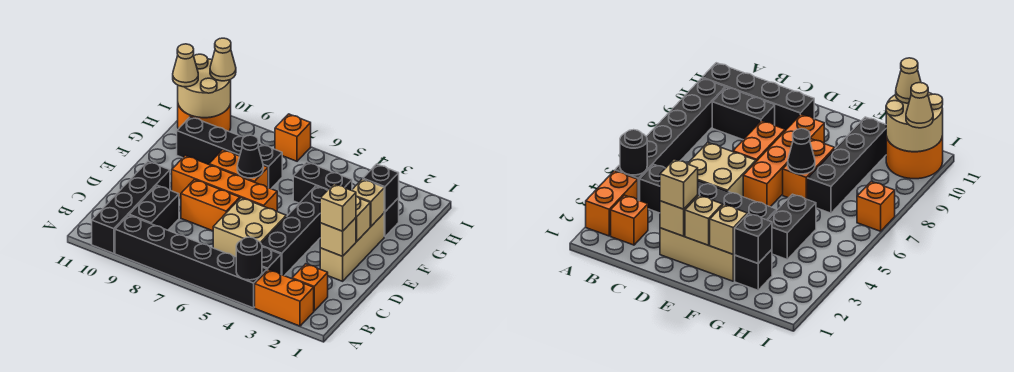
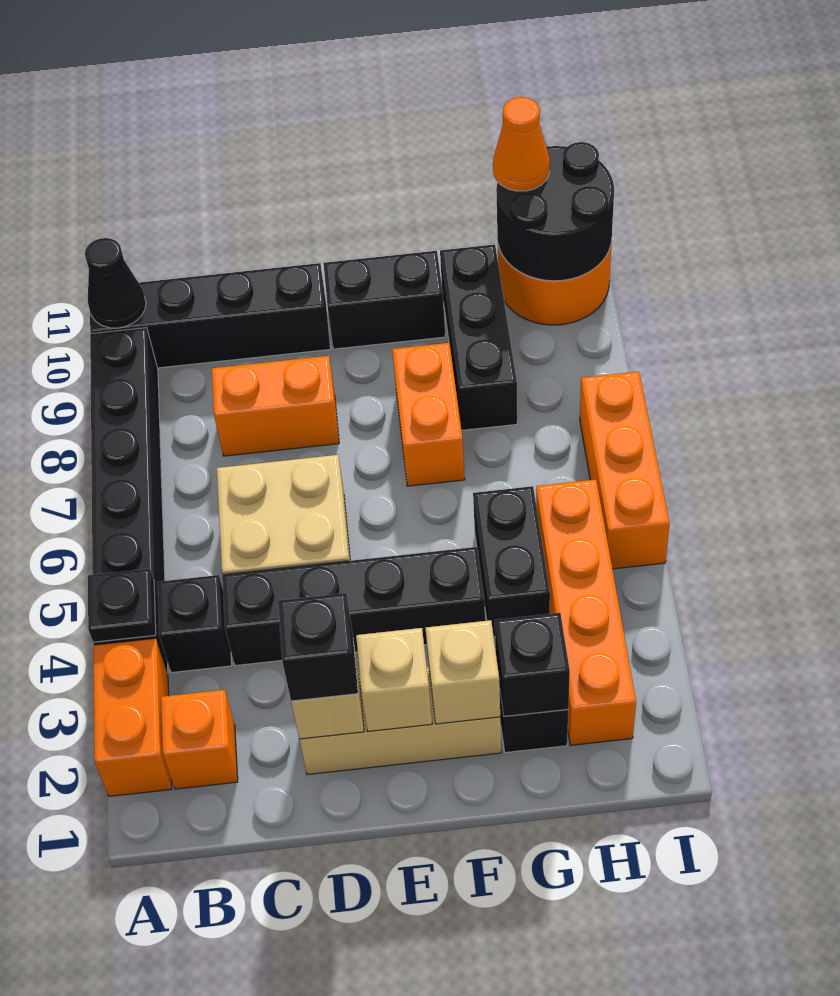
black 1x1 round brick [236,237,262,280] -> black 1x1 plate [88,569,156,642]
black 1x2 brick [129,185,179,230] -> black 1x2 brick moved to [323,251,445,349]
tan 1x1 brick [320,184,356,231] -> black 1x1 brick [278,593,358,701]
orange 1x2 brick [181,180,240,231] -> orange 1x2 brick turned to [212,356,339,456]
orange 1x4 brick [172,155,277,211] -> orange 1x4 brick moved to [536,479,636,745]
black 1x1 cone [237,135,263,178] -> black 1x1 cone moved to [85,238,146,328]
black 1x4 brick [177,117,282,189] -> black 1x3 brick [440,244,517,430]
tan 2x2 round brick [178,54,231,118] -> black 2x2 round brick [496,142,614,281]
tan 1x1 cone [173,44,198,87] -> orange 1x1 cone [493,97,550,191]
orange 1x1 brick [275,114,311,161] -> orange 1x3 brick [580,372,670,569]
tan 1x1 cone [210,38,236,81] -> none

